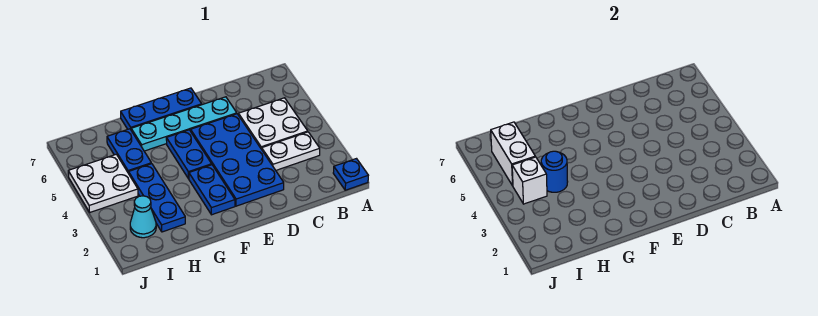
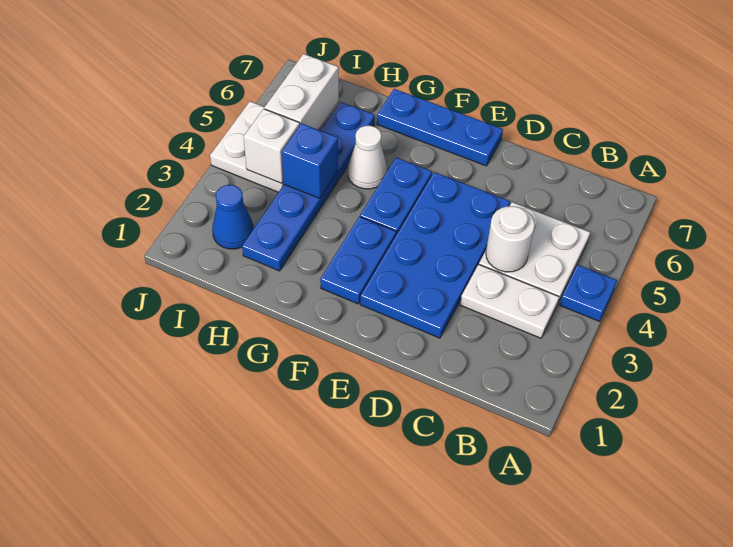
blue 1x1 plate [333,159,368,190] -> blue 1x1 plate moved to [560,265,617,321]
none -> white 1x1 round brick [486,206,535,272]
cyan 1x4 plate [131,97,237,151] -> none
none -> white 1x1 cone [348,126,387,189]
blue 1x1 round brick [541,151,568,192] -> blue 1x1 brick [282,123,338,198]
cyan 1x1 cone [130,196,156,238] -> blue 1x1 cone [212,185,254,249]

